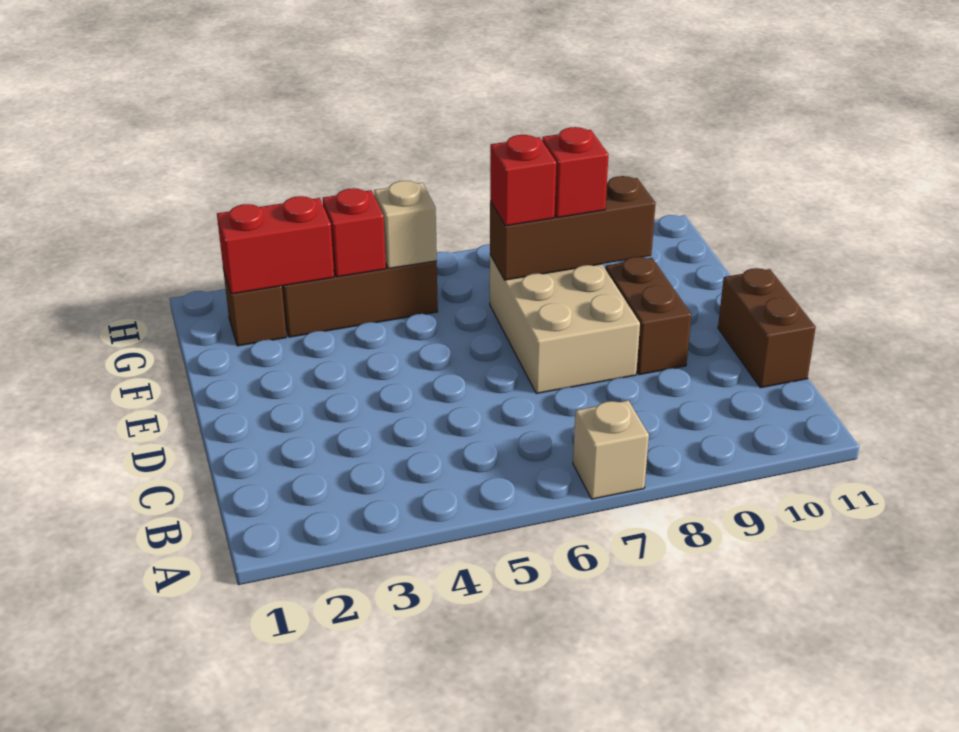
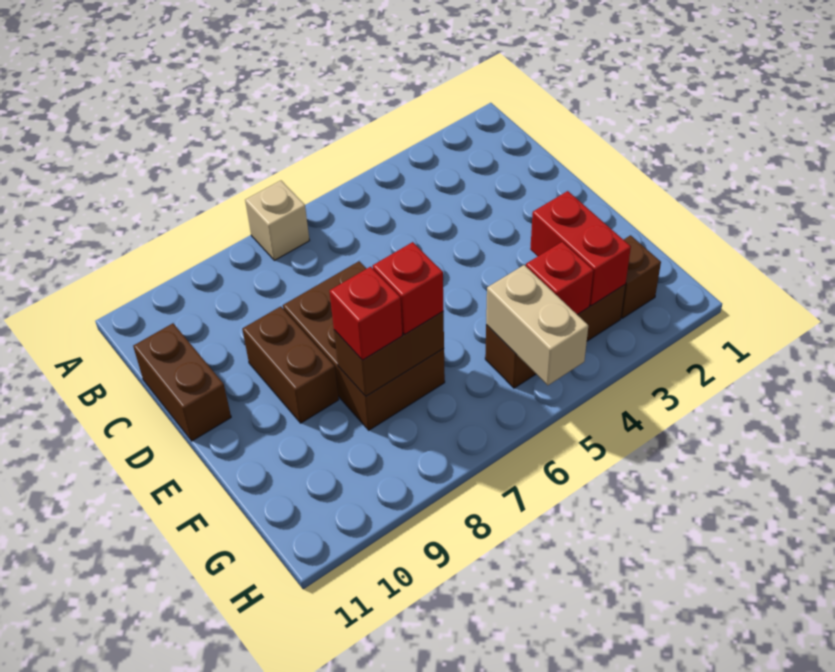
tan 2x3 brick [490,255,640,393] -> brown 2x3 brick [283,261,445,430]
brown 1x3 brick [490,176,655,280] -> brown 1x2 brick [334,312,444,396]
red 1x2 brick [217,196,334,294] -> red 1x2 brick turned to [530,191,631,306]
tan 1x1 brick [374,181,437,269] -> tan 1x2 brick [486,265,588,385]

